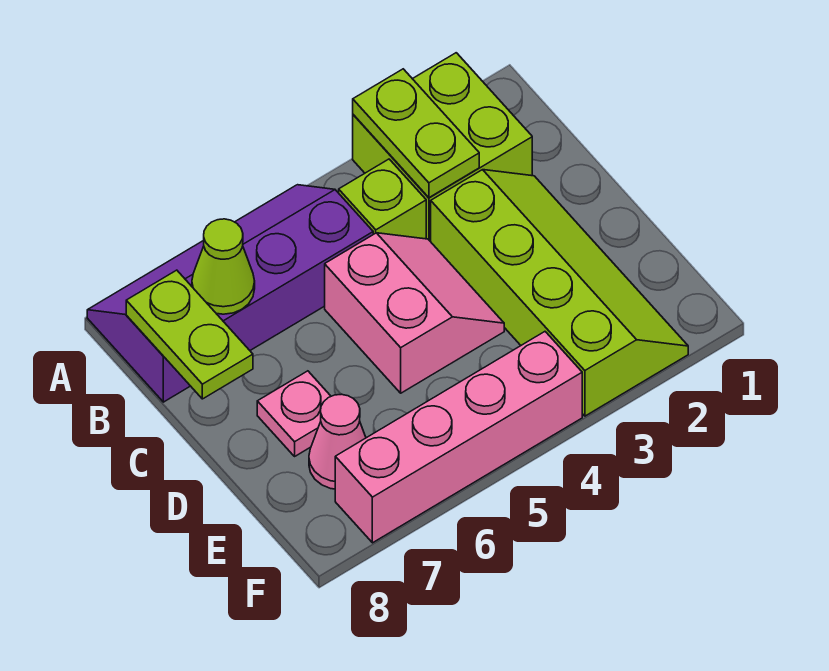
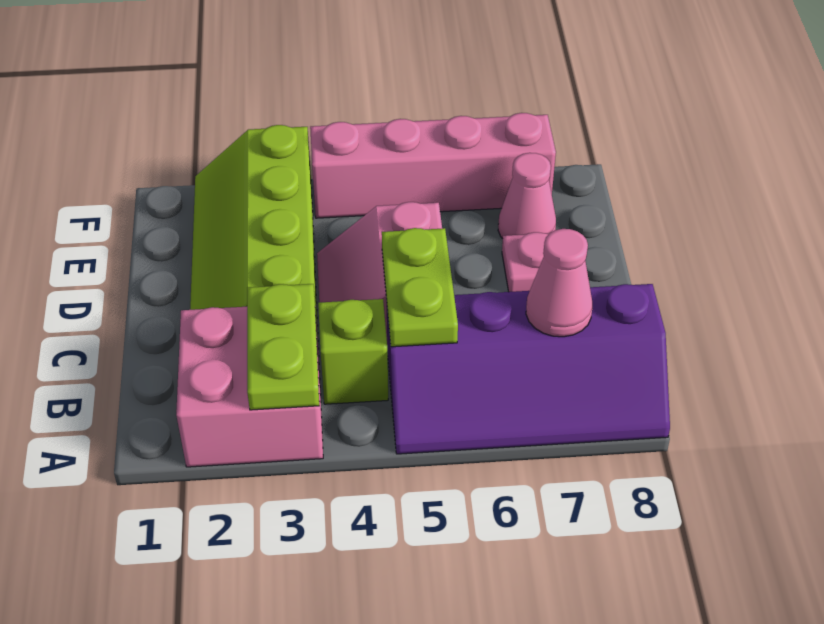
lime 2x2 brick [353,53,532,242] -> pink 2x2 brick [176,307,323,467]
lime 1x1 cone [192,219,255,314] -> pink 1x1 cone [526,229,592,337]
lime 1x2 plate [126,270,253,399] -> lime 1x2 plate moved to [382,228,458,347]

